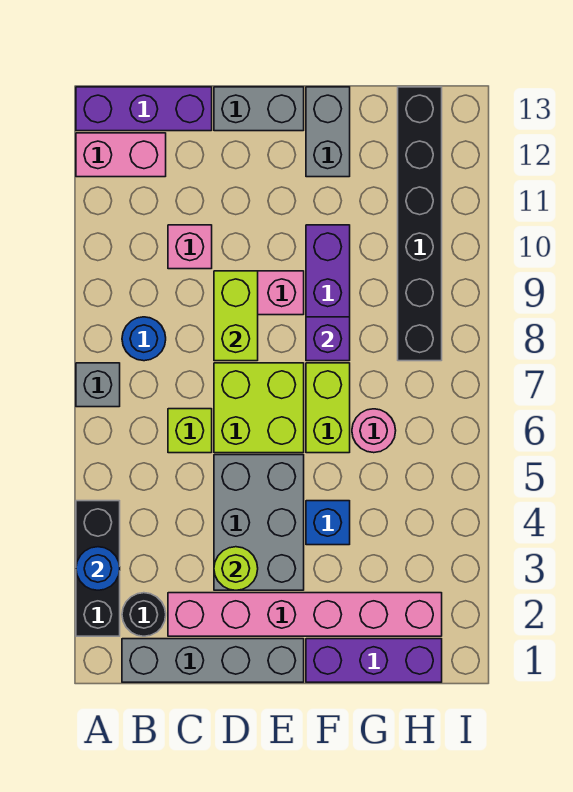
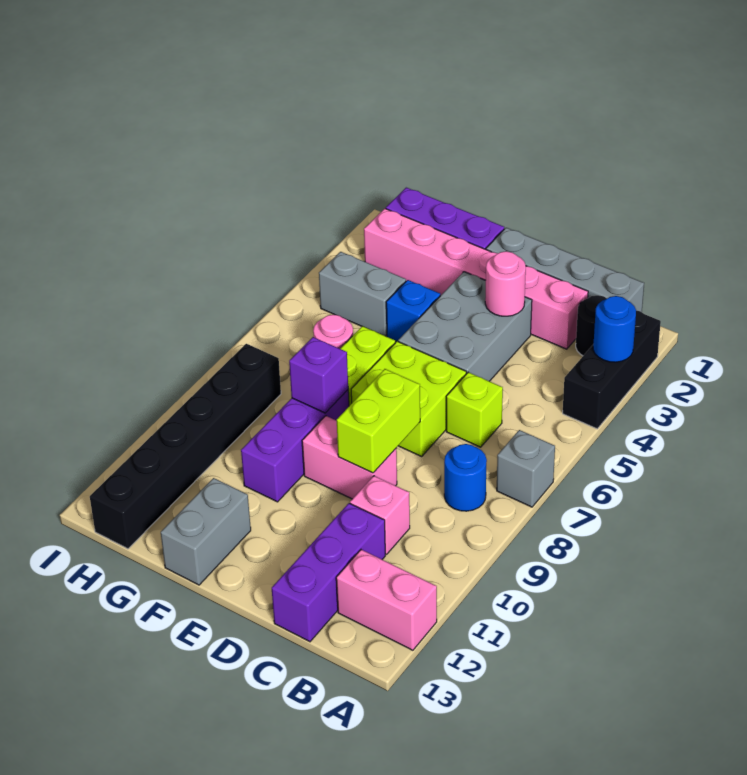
purple 1x3 brick [76,87,212,131] -> purple 1x3 brick turned to [272,503,385,642]
lime 1x1 round brick [214,547,258,590] -> pink 1x1 round brick [485,251,526,316]
grey 1x2 brick [214,87,304,131] -> grey 1x2 brick moved to [319,252,406,336]

